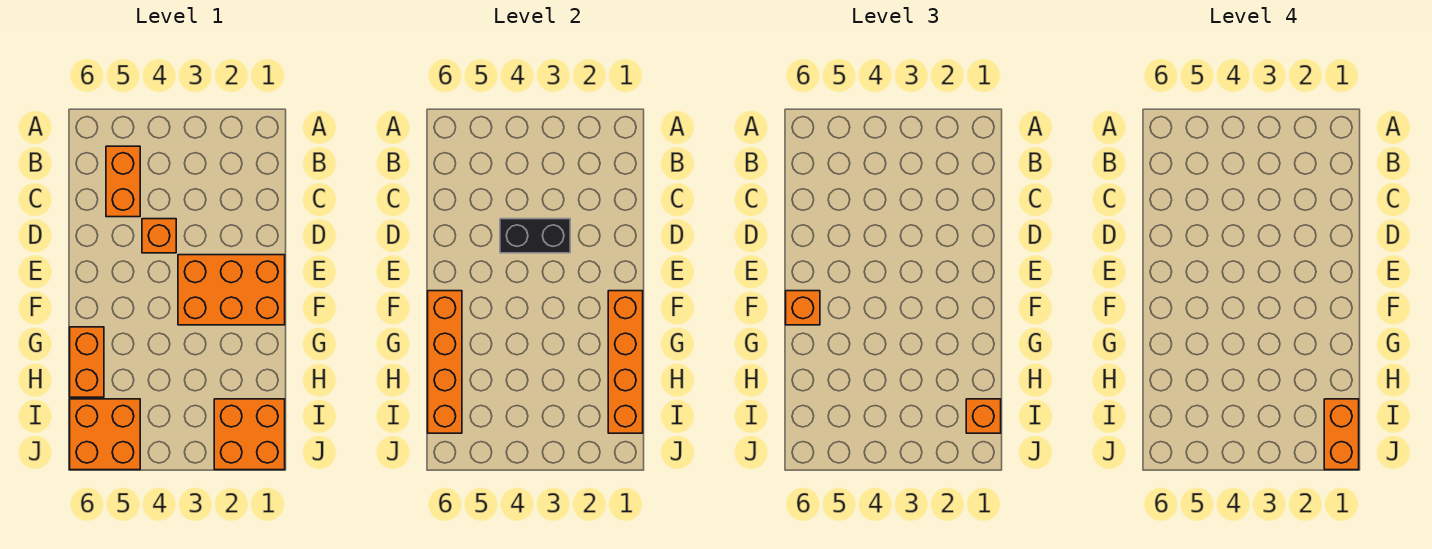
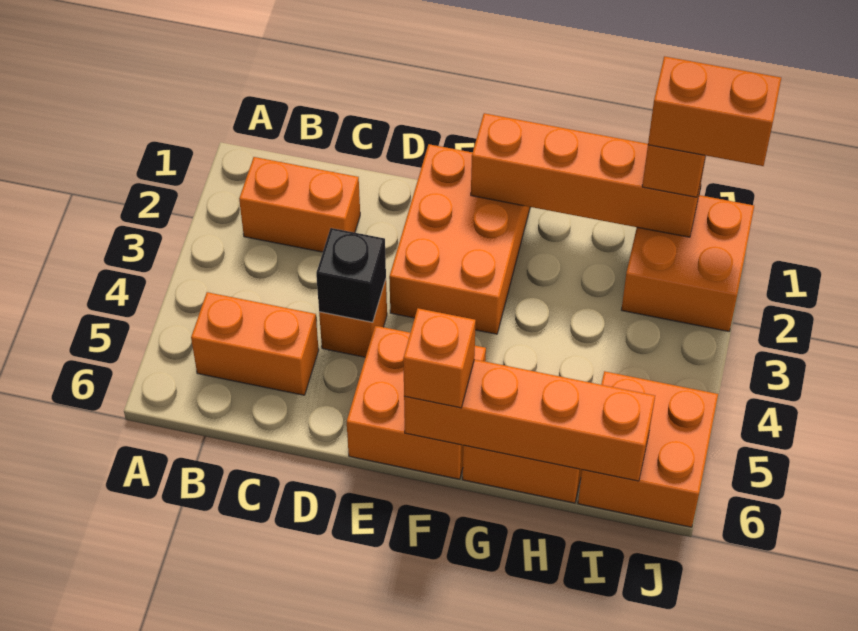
none -> orange 1x2 brick [239,157,360,252]
black 1x2 brick [500,219,570,253] -> black 1x1 brick [316,228,386,322]
none -> orange 2x2 brick [347,326,486,479]

